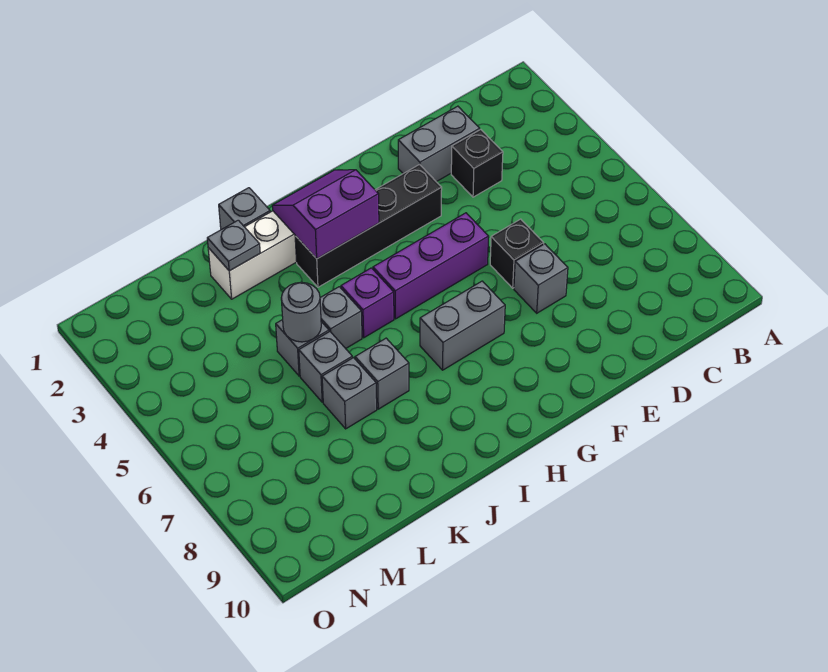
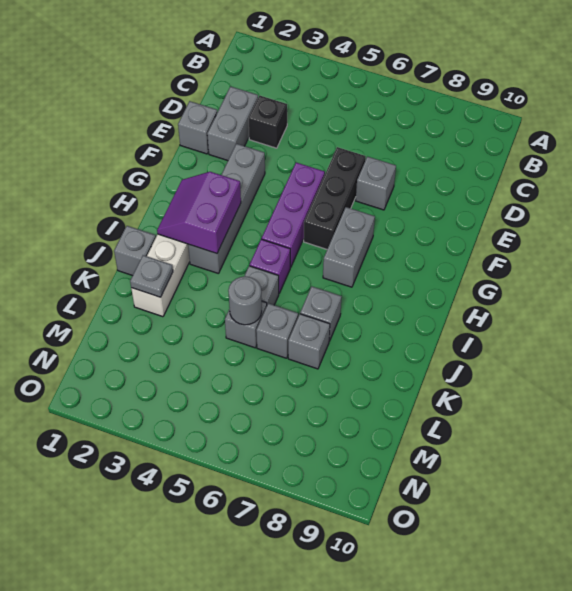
none -> grey 1x1 brick [178,101,217,154]
black 1x1 brick [490,219,544,288] -> black 1x3 brick [304,147,366,249]
black 1x4 brick [295,165,442,287] -> grey 1x4 brick [188,144,265,274]

